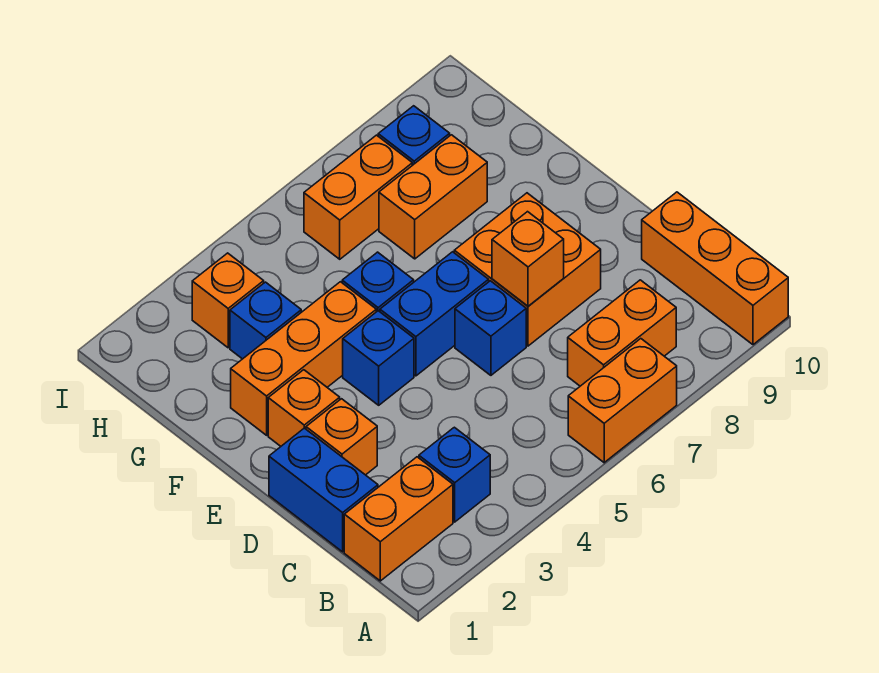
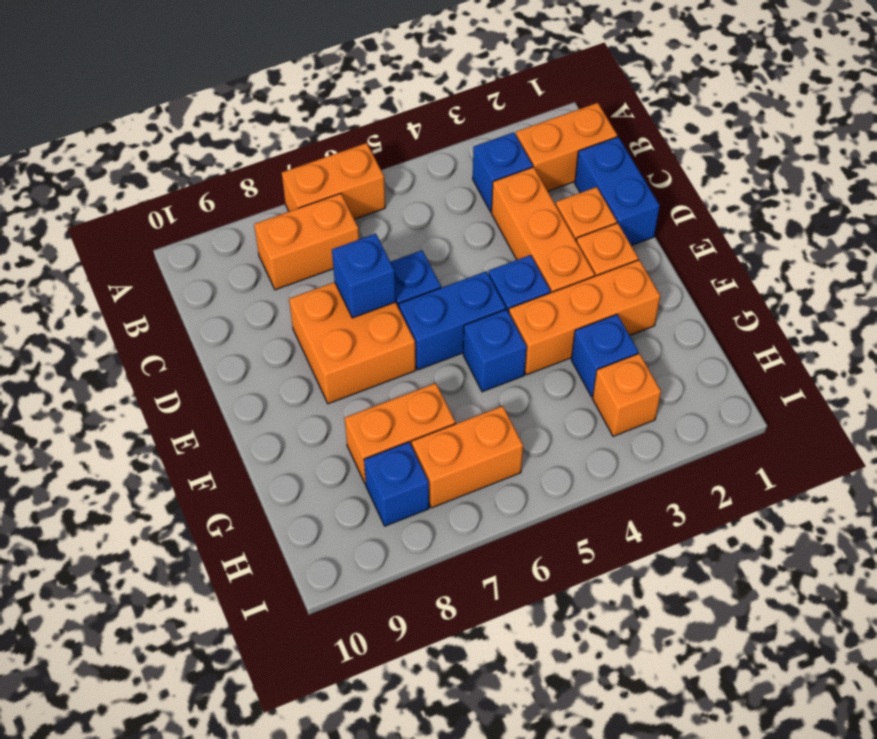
orange 1x3 brick [642,192,788,345] -> orange 1x3 brick moved to [491,167,595,293]
orange 1x1 brick [492,212,564,306] -> blue 1x1 brick [332,234,396,318]

